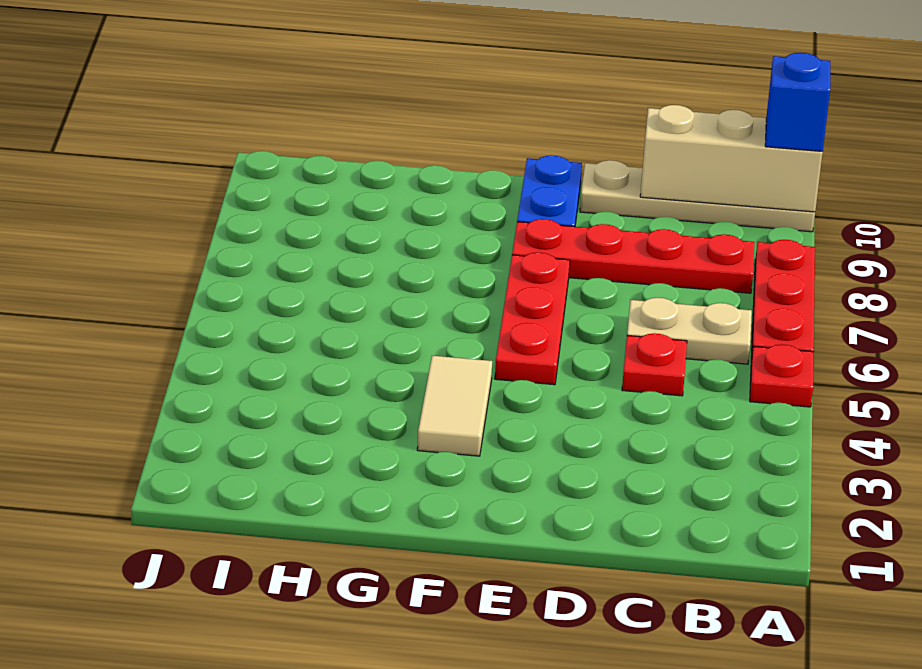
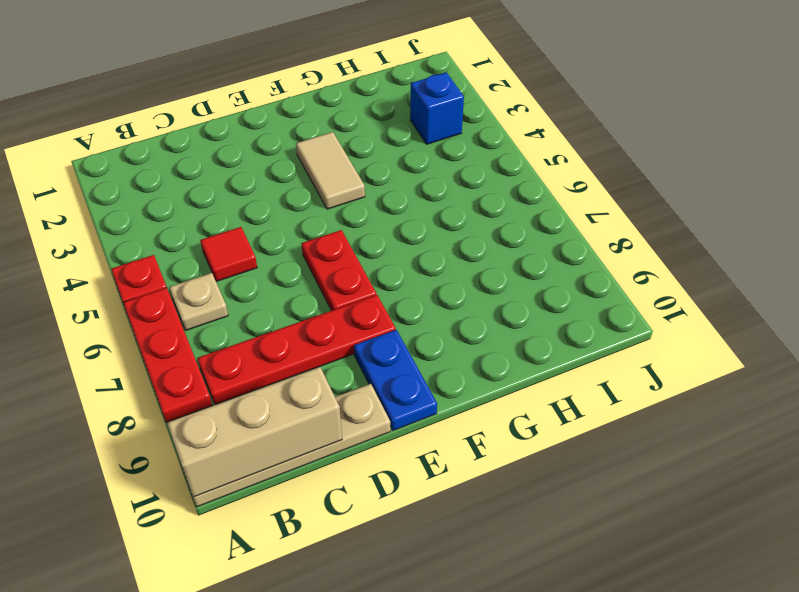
blue 1x1 brick [765,53,830,151] -> blue 1x1 brick moved to [410,72,464,144]
tan 1x2 plate [627,298,752,364] -> tan 1x1 plate [169,273,228,331]
red 1x1 plate [622,333,687,396] -> red 1x1 tile [200,227,257,282]
red 1x3 plate [495,252,570,385] -> red 1x2 plate [301,230,376,311]

